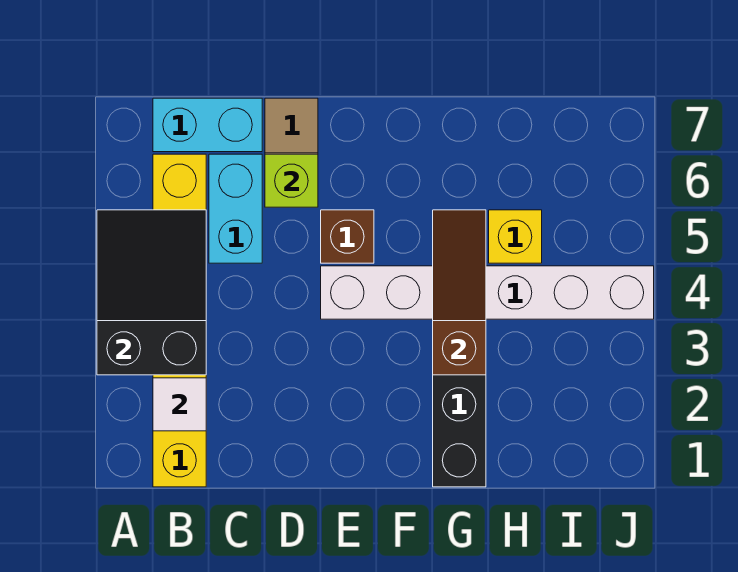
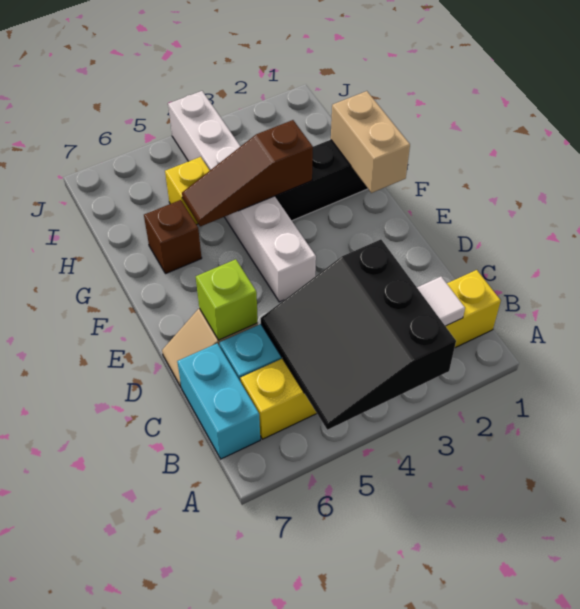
black 2x3 slope [97,210,206,375] -> black 3x3 slope [261,239,456,430]
brown 1x1 brick [321,210,374,263] -> brown 1x1 brick moved to [144,200,202,274]
none -> tan 1x2 brick [331,91,410,193]

